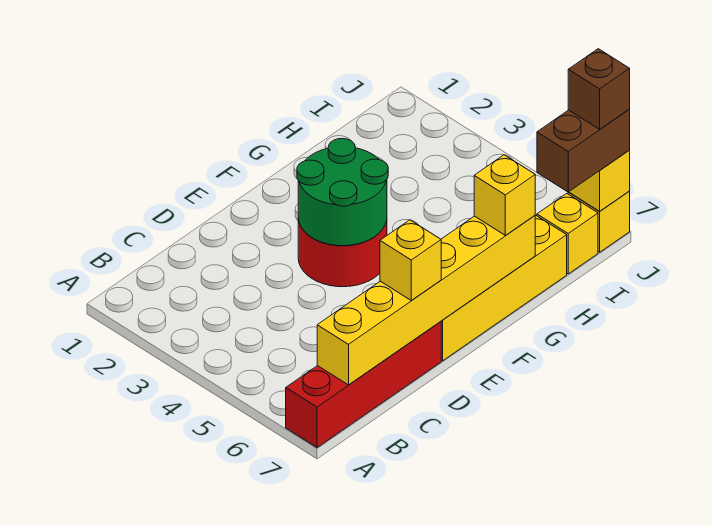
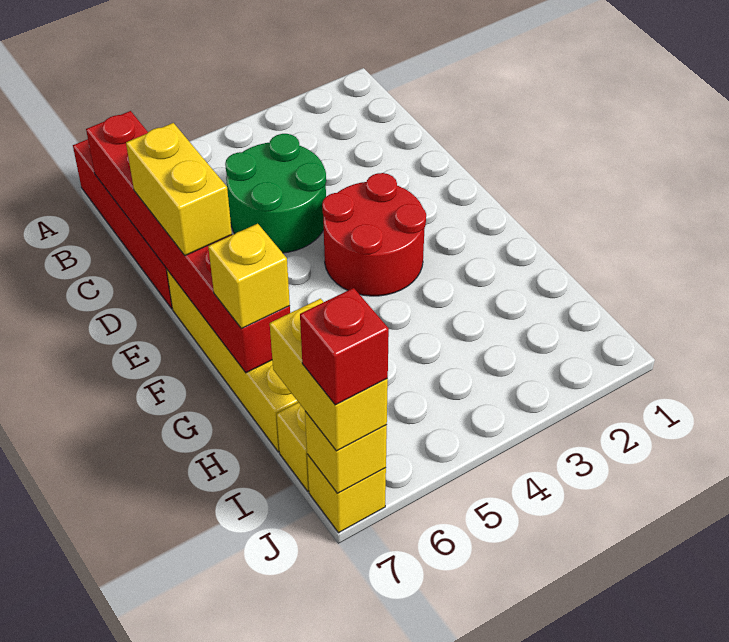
yellow 1x6 brick [317,216,535,385] -> red 1x6 brick [86,111,290,373]
yellow 1x1 brick [380,220,441,301] -> yellow 1x2 brick [126,123,232,256]
green 2x2 round brick [297,138,388,246] -> green 2x2 round brick moved to [225,134,326,253]
brown 1x2 brick [537,110,630,192] -> yellow 1x2 brick [270,299,388,451]
brown 1x1 brick [568,49,630,129] -> red 1x1 brick [300,288,389,405]

